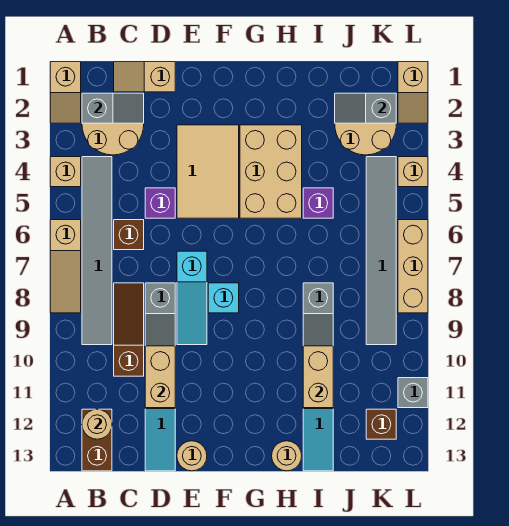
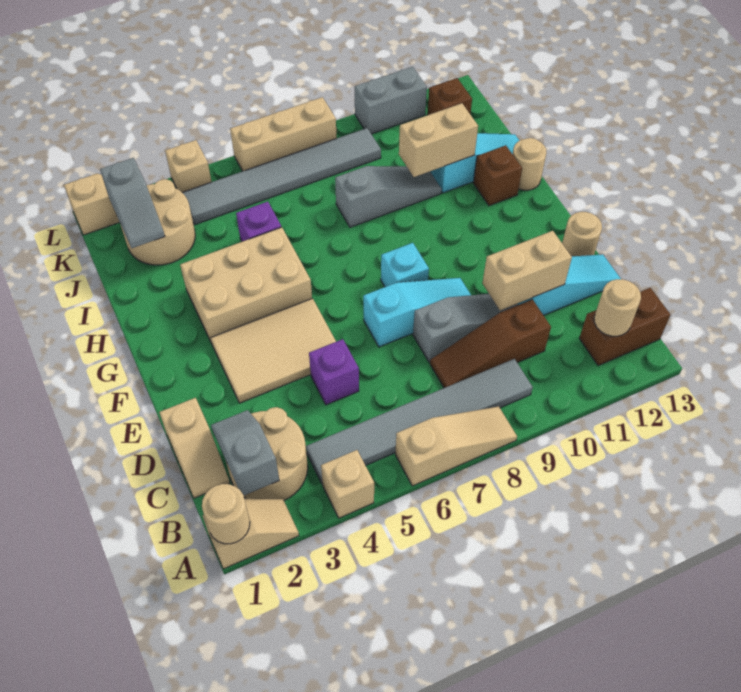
none -> tan 1x1 round brick [202,484,250,544]
brown 1x1 brick [114,220,144,250] -> brown 1x1 brick moved to [473,145,522,206]
grey 1x1 brick [398,378,428,408] -> grey 1x2 brick [355,67,427,134]

